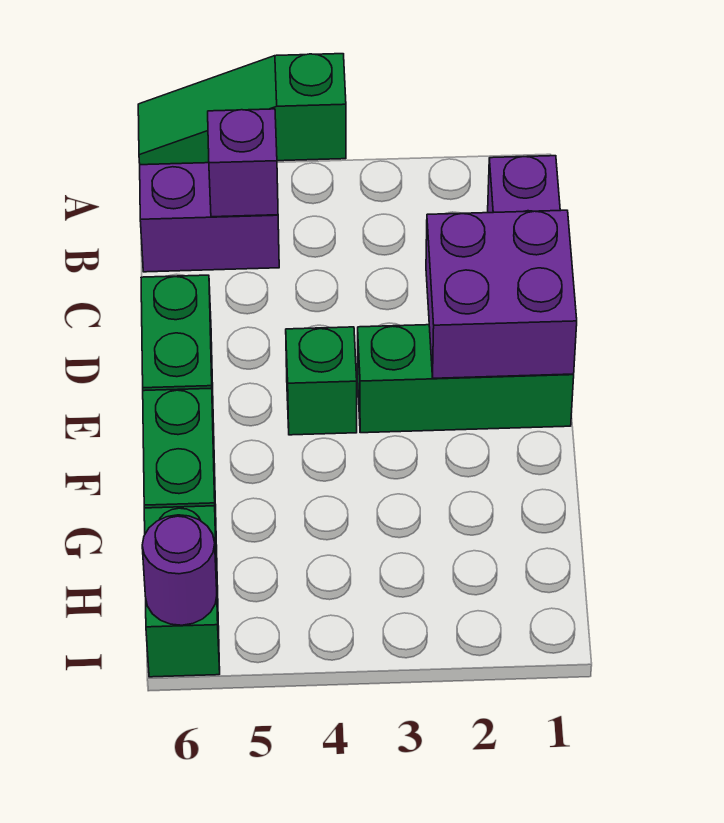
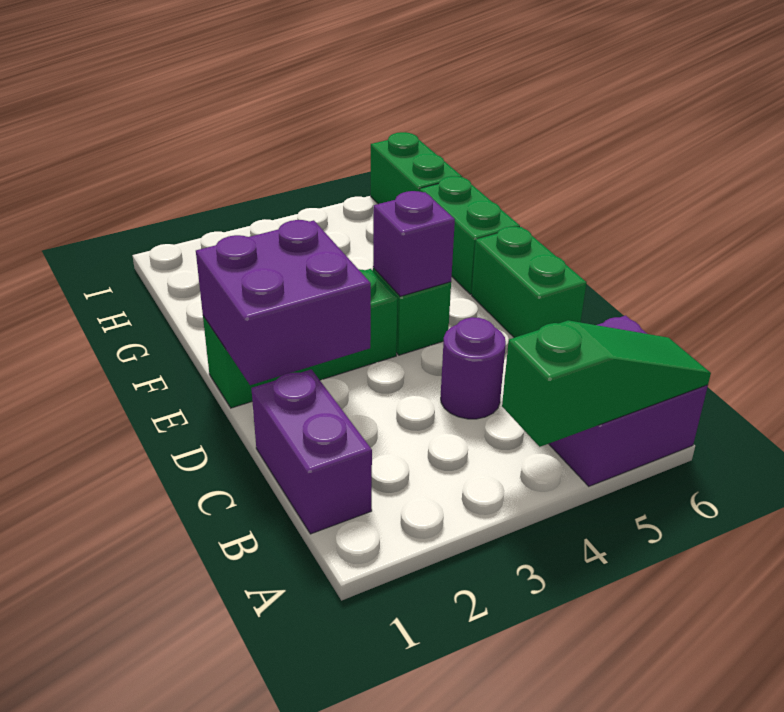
purple 1x1 brick [208,109,278,217] -> purple 1x1 brick moved to [373,191,455,296]
purple 1x1 round brick [142,515,217,625] -> purple 1x1 round brick moved to [441,317,506,419]

